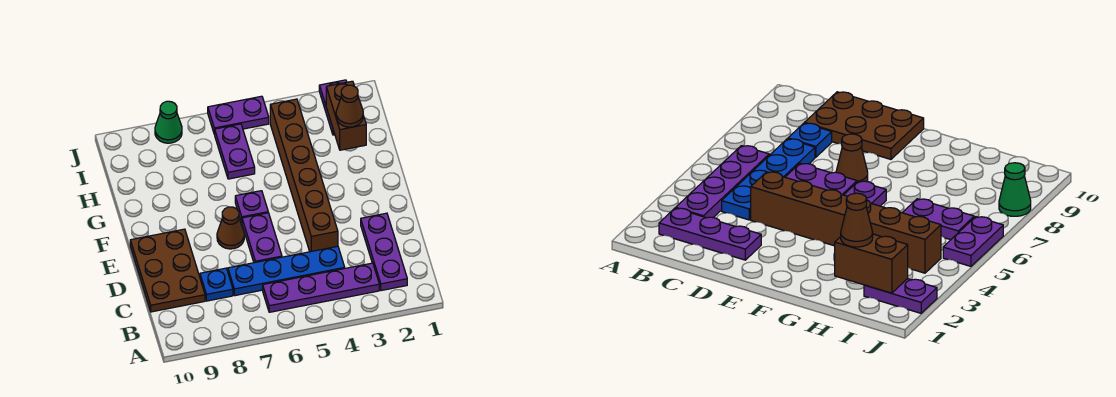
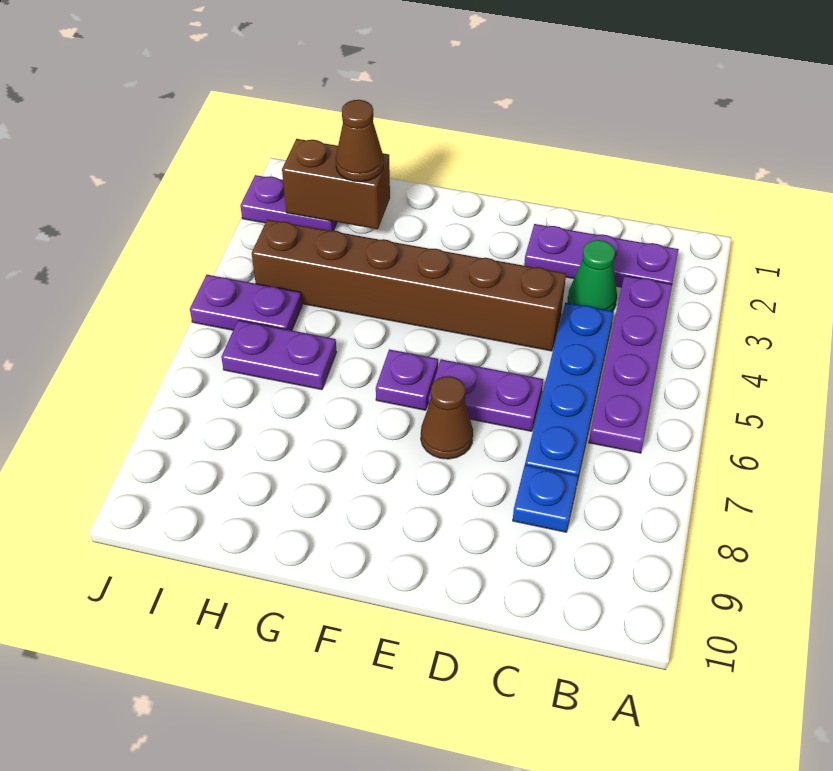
brown 2x3 plate [130,229,205,312] -> none
purple 1x2 plate [208,96,269,134] -> purple 1x2 plate turned to [190,275,302,331]
green 1x1 cone [155,101,182,143] -> green 1x1 cone moved to [568,240,617,311]

